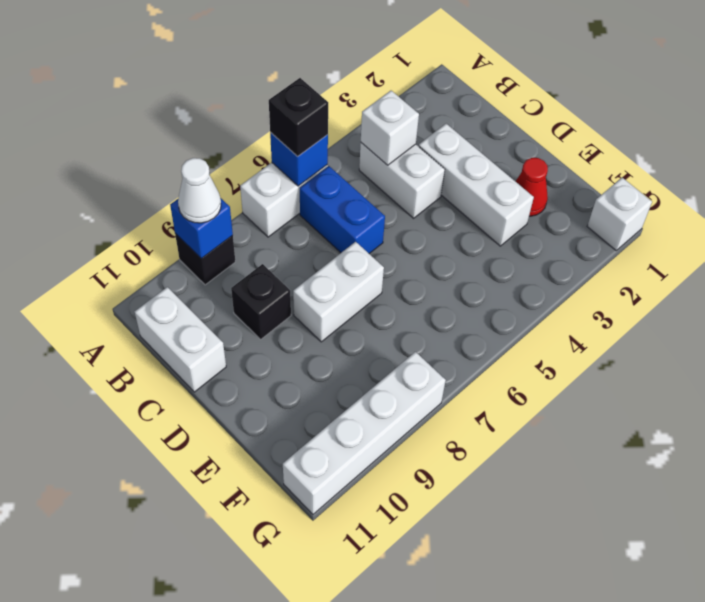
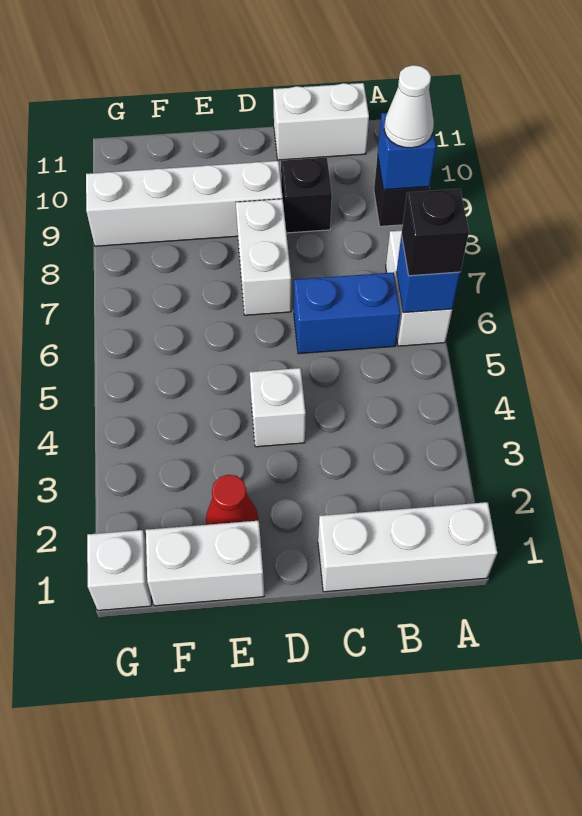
white 1x2 brick [359,143,445,218] -> white 1x2 brick moved to [146,521,264,606]
white 1x1 brick [361,91,419,165] -> white 1x1 brick moved to [250,368,306,447]
white 1x3 brick [418,124,534,246] -> white 1x3 brick moved to [318,502,497,592]
white 1x4 brick [283,352,446,514] -> white 1x4 brick turned to [86,161,283,246]

